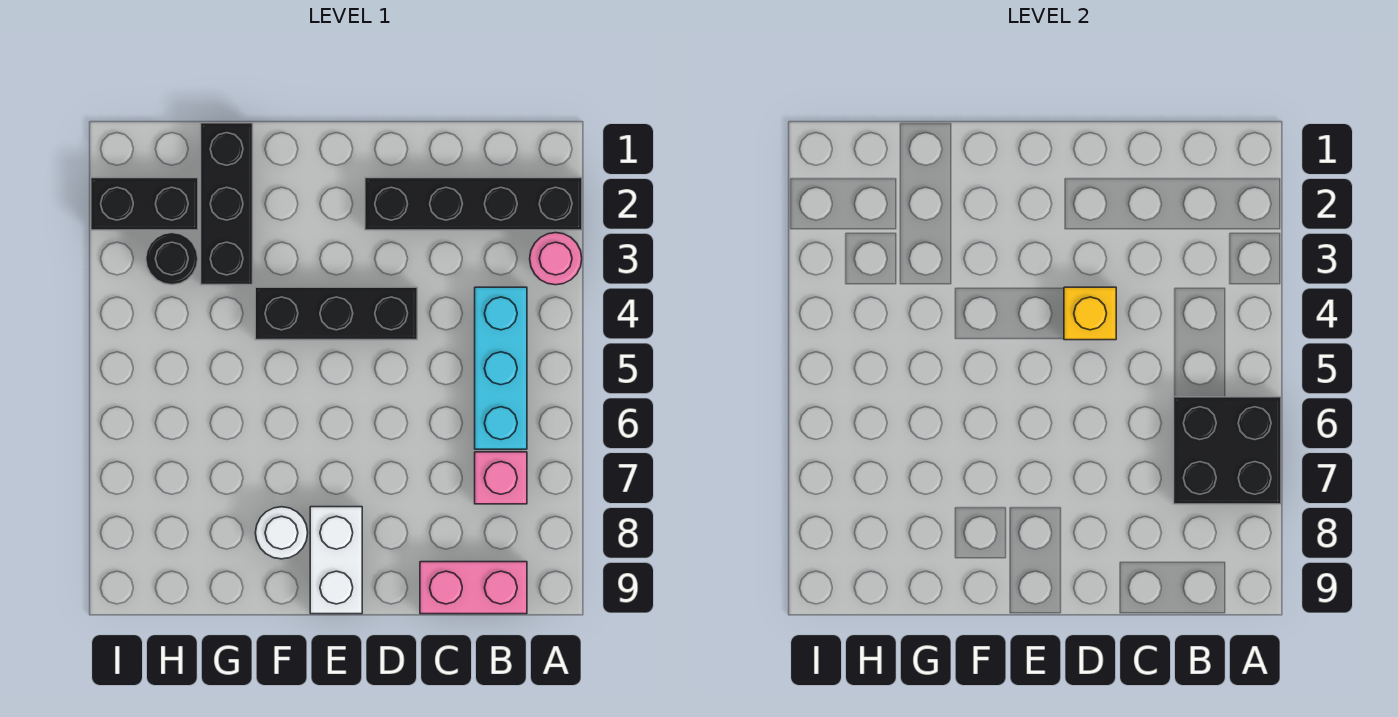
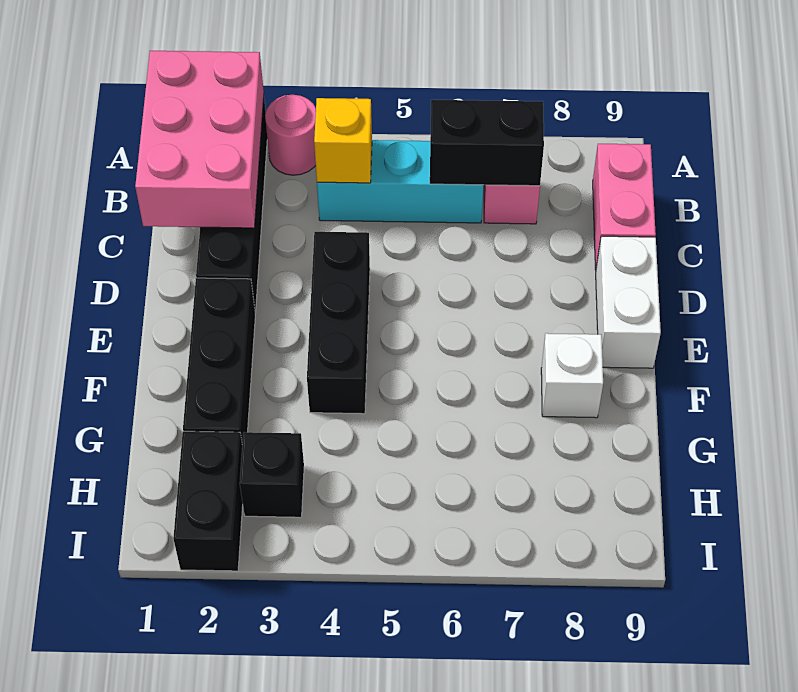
none -> pink 2x3 brick [135,51,264,228]
black 2x2 brick [1174,397,1281,504] -> black 1x2 brick [430,100,544,186]
yellow 1x1 brick [1064,287,1116,340] -> yellow 1x1 brick moved to [314,98,372,183]
white 1x2 brick [310,507,362,614] -> white 1x2 brick turned to [596,236,661,368]
white 1x1 round brick [256,507,308,559] -> white 1x1 brick [541,333,603,418]
black 1x3 brick [201,123,253,285] -> black 1x3 brick turned to [183,278,255,444]
black 1x1 round brick [146,233,198,285] -> black 1x1 brick [240,432,304,517]

